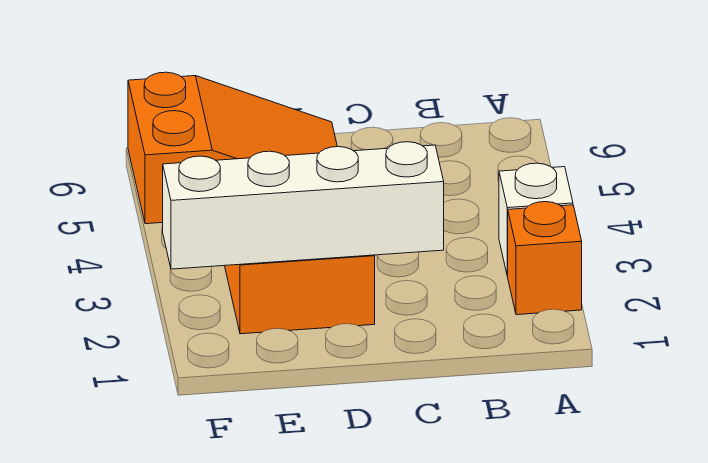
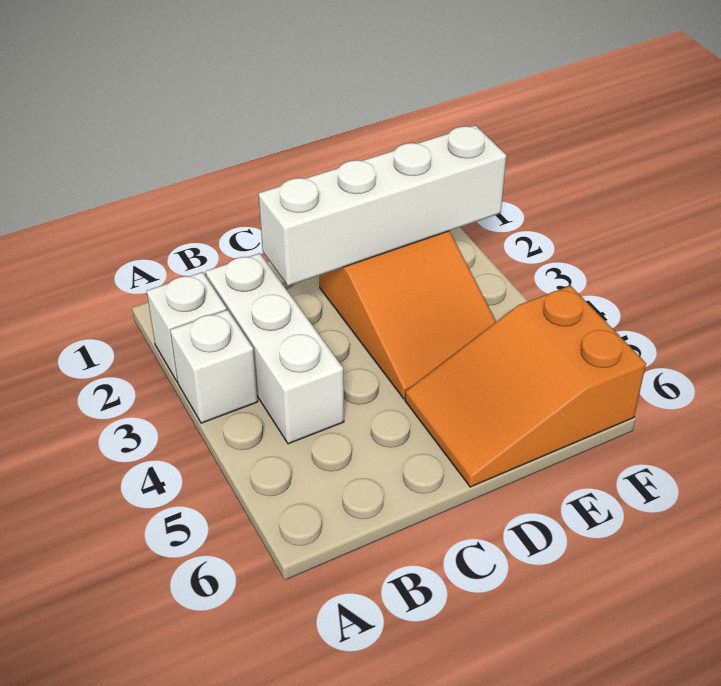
orange 1x1 brick [508,202,582,315] -> white 1x1 brick [147,272,227,382]
none -> white 1x3 brick [206,253,344,444]

